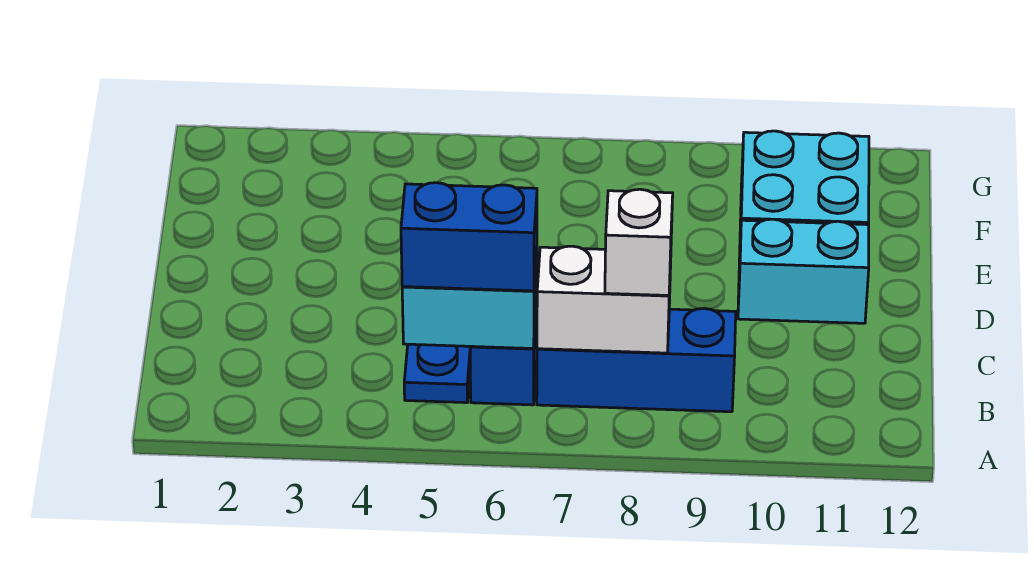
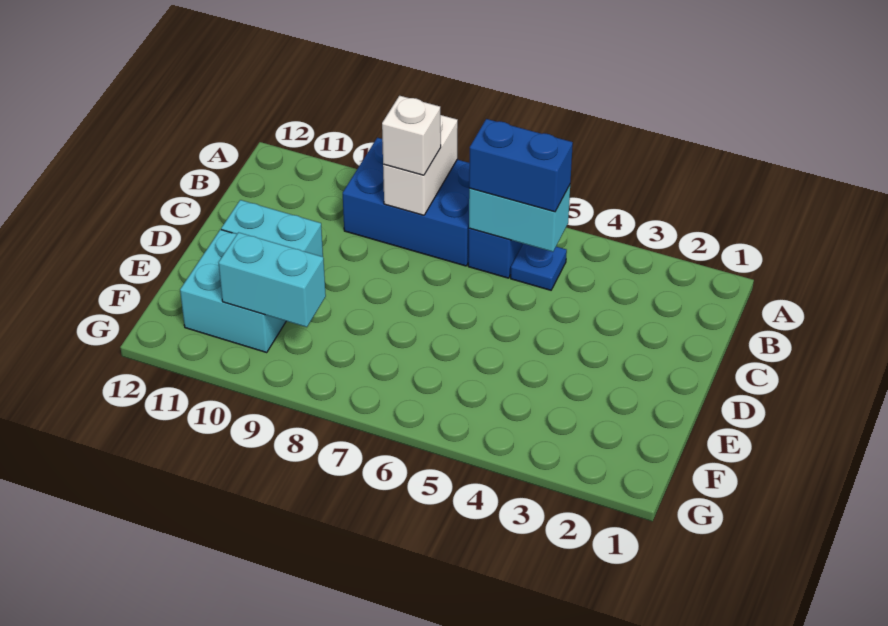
blue 1x3 brick [537,308,736,412] -> blue 2x3 brick [343,138,470,266]
white 1x2 brick [537,246,671,353] -> white 1x2 brick turned to [383,115,458,215]
none -> cyan 1x2 brick [219,232,326,327]

